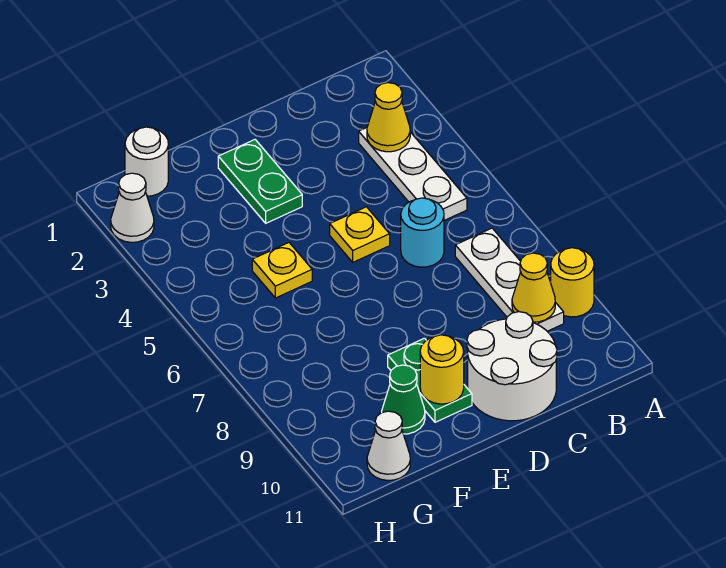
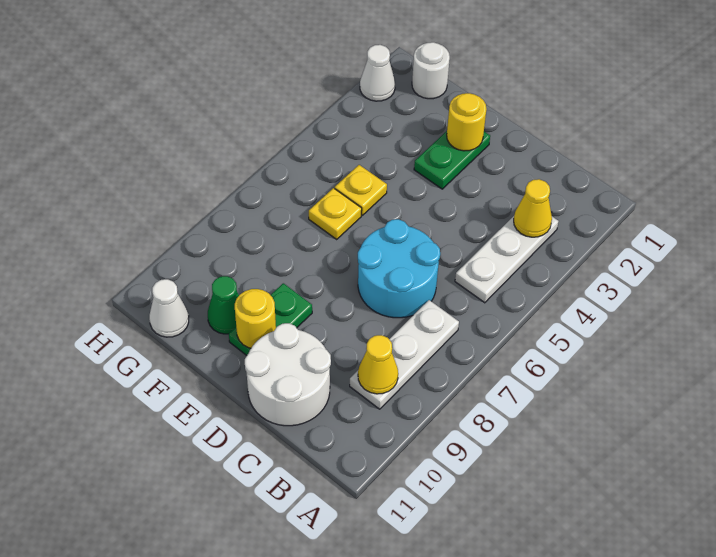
yellow 1x1 round brick [551,248,594,317] -> yellow 1x1 round brick moved to [447,93,486,151]
cyan 1x1 round brick [401,198,444,267] -> cyan 2x2 round brick [358,219,440,318]
yellow 1x1 plate [330,207,390,262] -> yellow 1x1 plate moved to [309,188,362,239]

